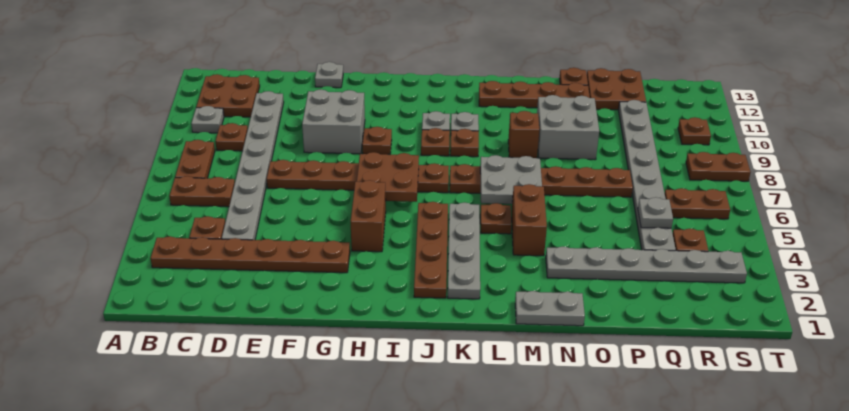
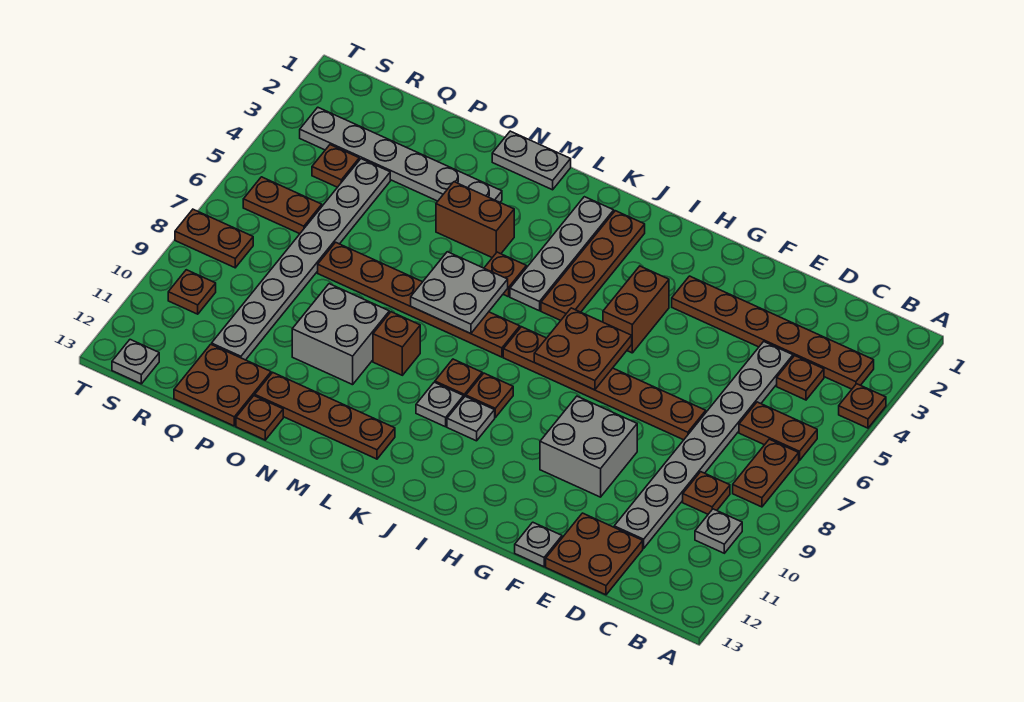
brown 2x2 plate [196,74,260,117] -> brown 2x2 plate moved to [546,513,643,595]
brown 1x1 plate [362,127,392,155] -> brown 1x1 plate moved to [839,384,886,428]
brown 1x2 brick [512,184,547,256] -> brown 1x2 brick turned to [436,182,514,258]
grey 1x1 plate [638,197,673,228] -> grey 1x1 plate moved to [112,340,159,384]

